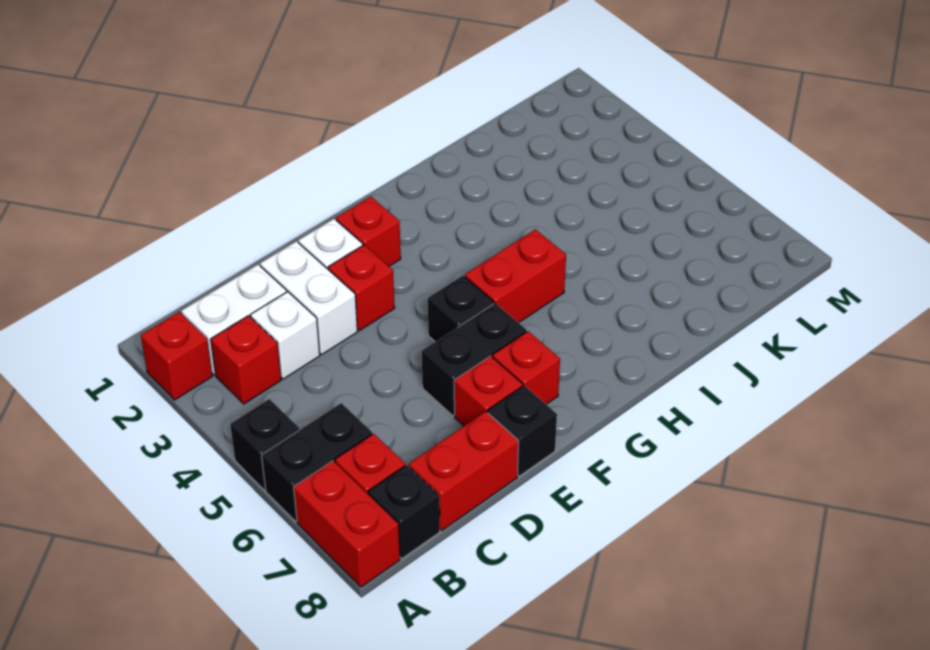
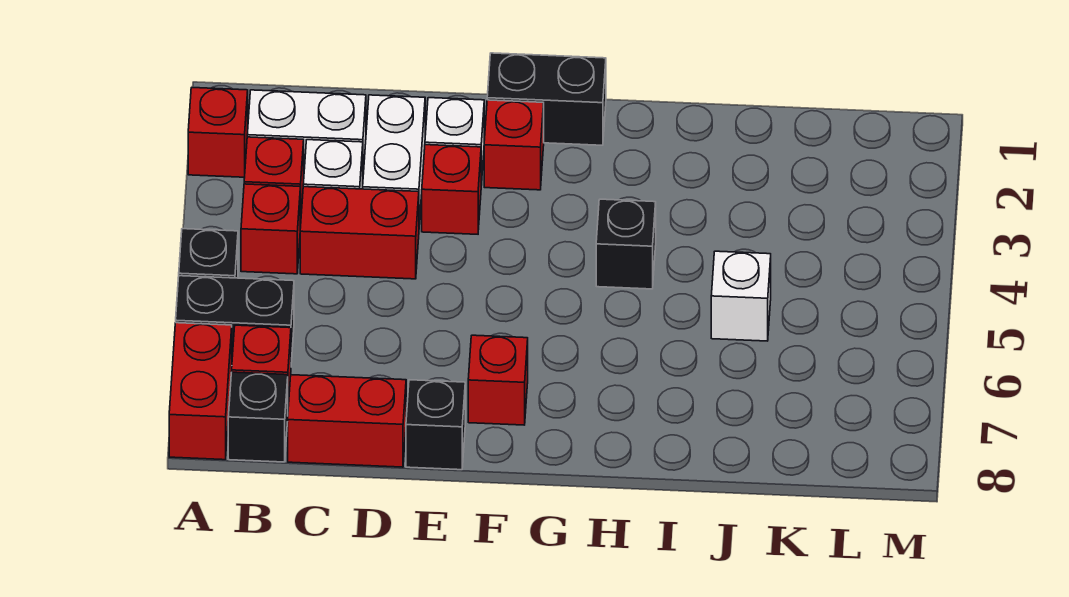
black 1x2 brick [422,303,527,416] -> black 1x2 brick moved to [487,53,606,145]
red 1x1 brick [454,356,523,426] -> red 1x1 brick moved to [241,184,300,274]
black 1x1 brick [428,276,494,342] -> black 1x1 brick moved to [596,199,656,289]
red 1x2 brick [465,229,566,323] -> red 1x2 brick moved to [300,187,419,279]
none -> white 1x1 brick [711,251,771,341]

